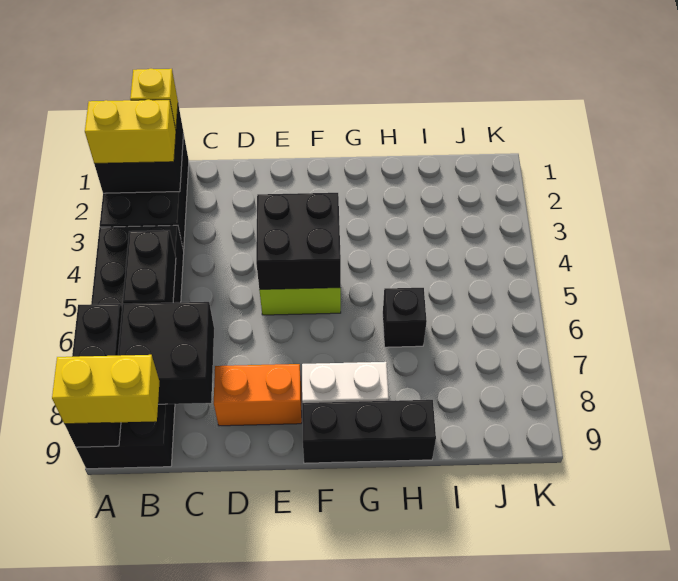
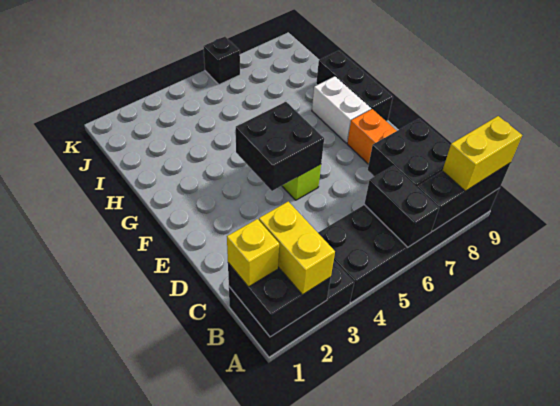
yellow 1x2 brick [52,355,160,424] -> yellow 1x2 brick turned to [442,116,522,191]
black 1x2 brick [123,230,176,304] -> black 1x2 brick turned to [364,166,439,247]
black 1x1 brick [383,288,427,347] -> black 1x1 brick moved to [203,37,240,85]

